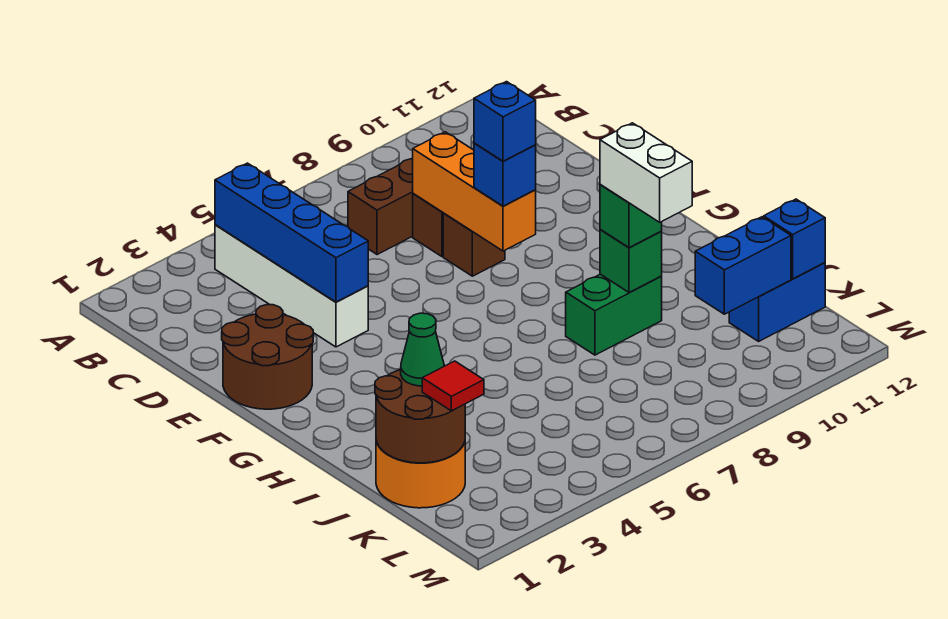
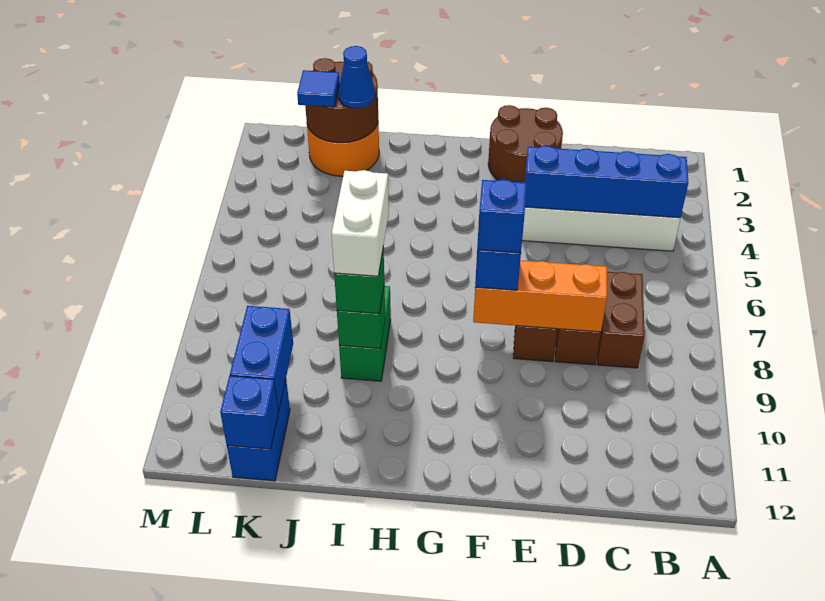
white 1x2 brick [600,123,692,222] -> white 1x2 brick turned to [332,170,389,276]
green 1x1 cone [401,313,444,386] -> blue 1x1 cone [339,46,375,108]
red 1x1 tile [422,361,484,411] -> blue 1x1 tile [297,70,340,107]

